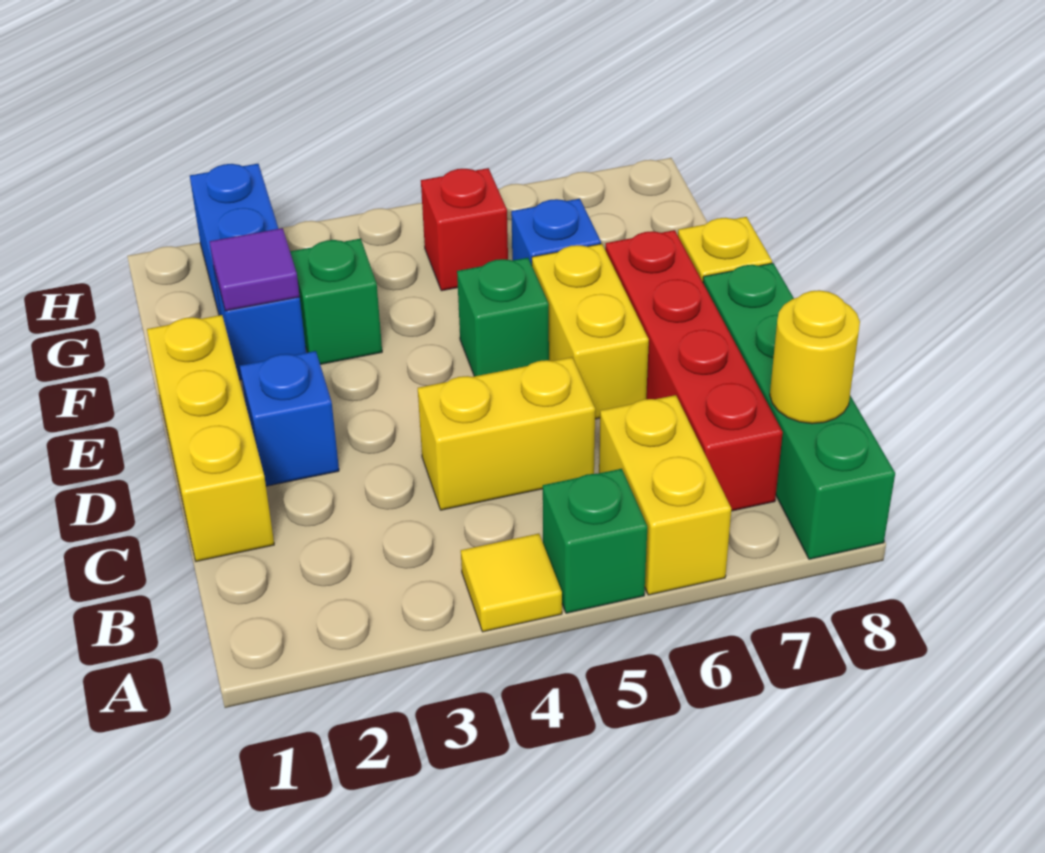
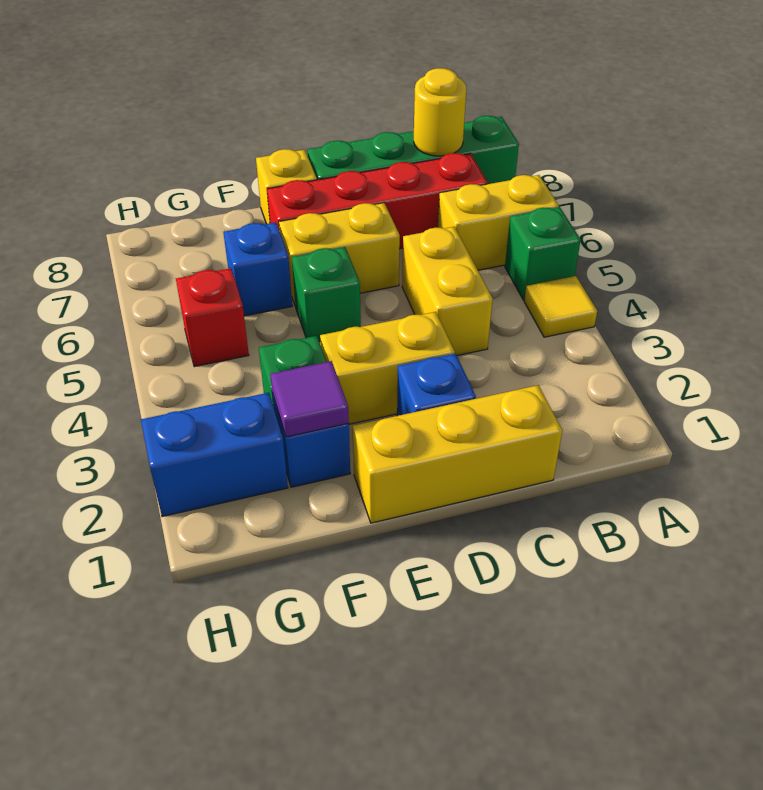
none -> yellow 1x2 brick [320,312,455,424]

